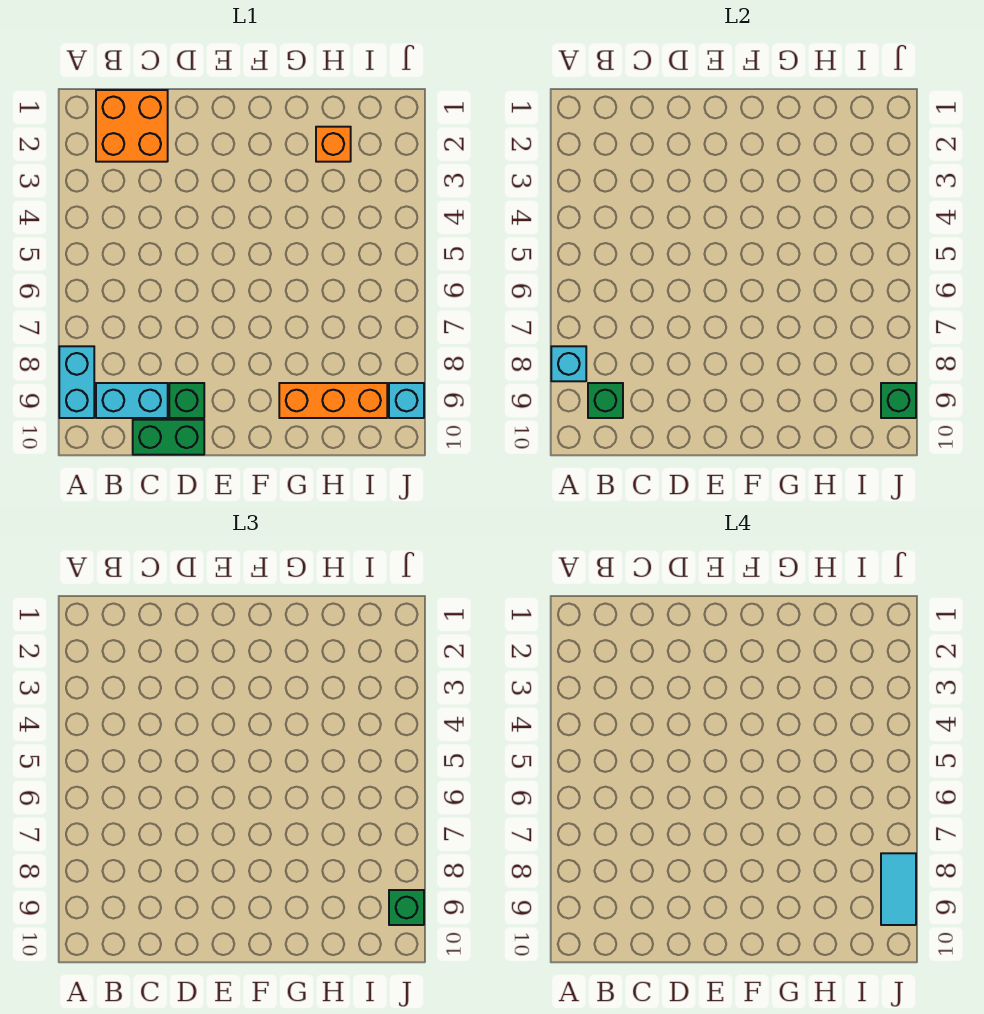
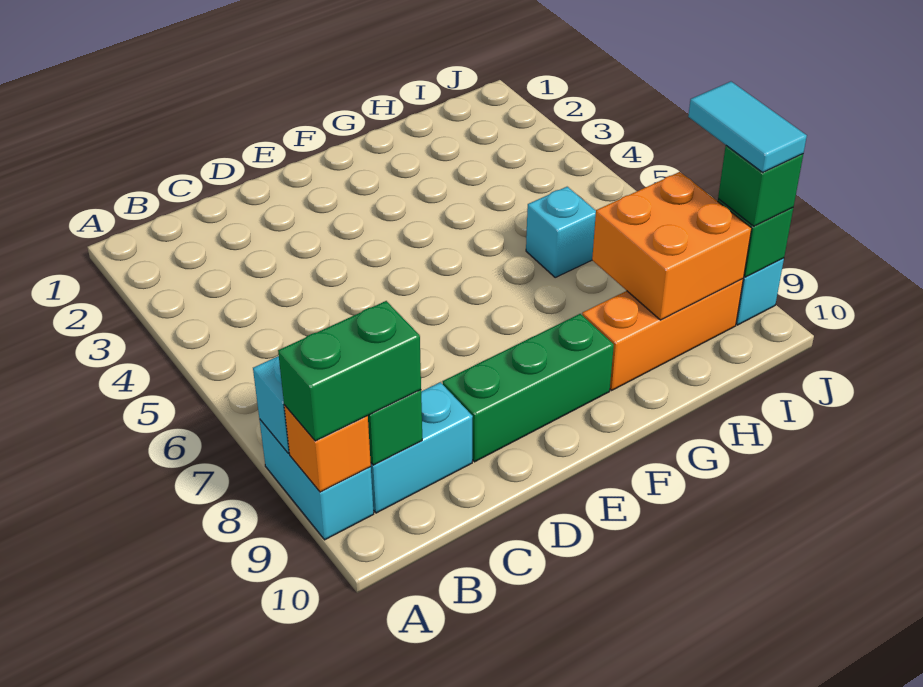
orange 2x2 brick [96,90,168,162] -> orange 2x2 brick moved to [592,172,752,320]
green 1x2 brick [133,420,204,455] -> green 1x2 brick moved to [278,301,421,441]
green 1x1 brick [169,383,204,418] -> green 1x3 brick [443,314,614,462]
orange 1x1 brick [316,127,351,162] -> orange 1x1 brick moved to [284,405,371,492]
none -> cyan 1x1 brick [526,187,596,277]

